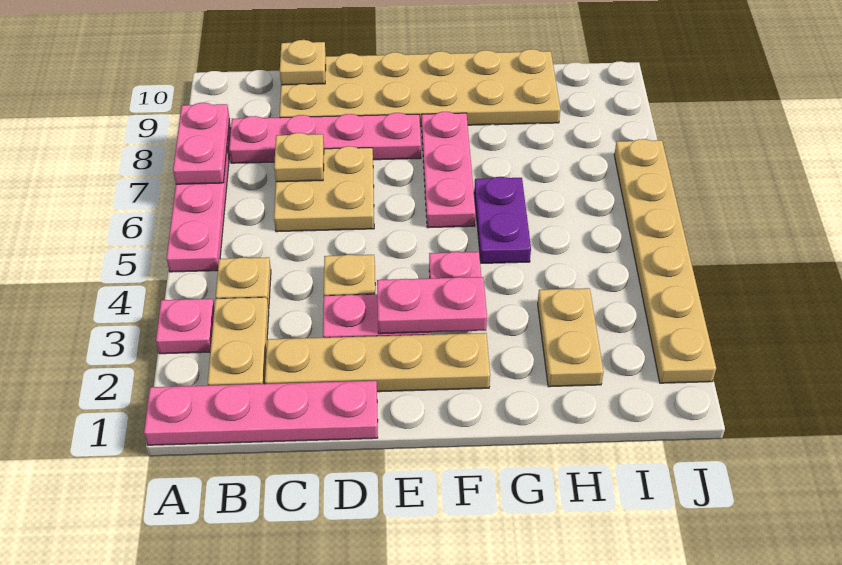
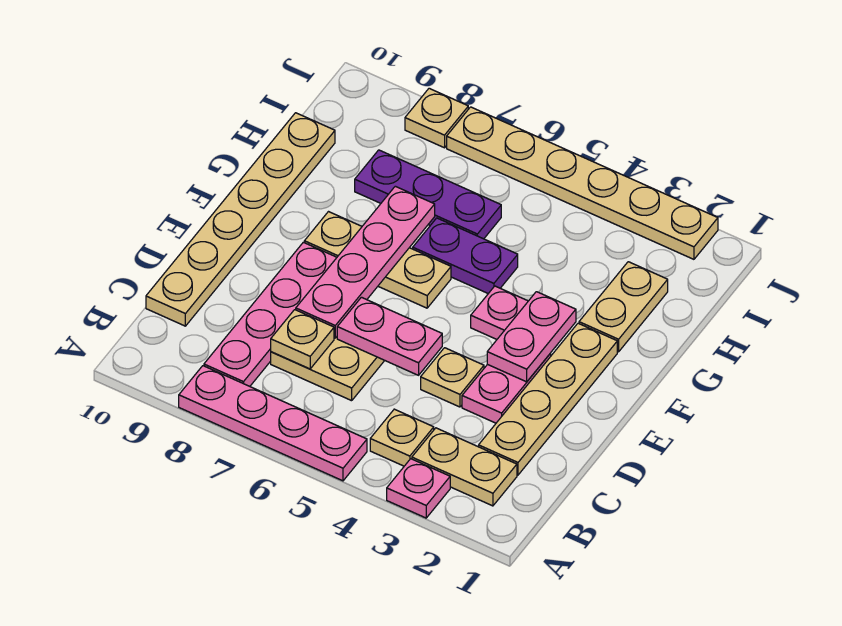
pink 1x4 plate [144,381,378,445] -> pink 1x4 plate moved to [296,186,435,338]
pink 1x2 plate [173,103,230,184] -> pink 1x2 plate moved to [337,297,442,375]
tan 2x6 plate [280,49,560,126] -> tan 1x6 plate [146,113,335,326]
tan 1x1 plate [280,40,326,85] -> tan 1x1 plate moved to [405,88,468,148]
pink 1x3 plate [422,112,476,228] -> tan 1x3 plate [304,212,451,308]
tan 1x2 plate [538,288,603,387] -> tan 1x2 plate turned to [579,262,668,352]
none -> purple 1x3 plate [355,150,501,239]

